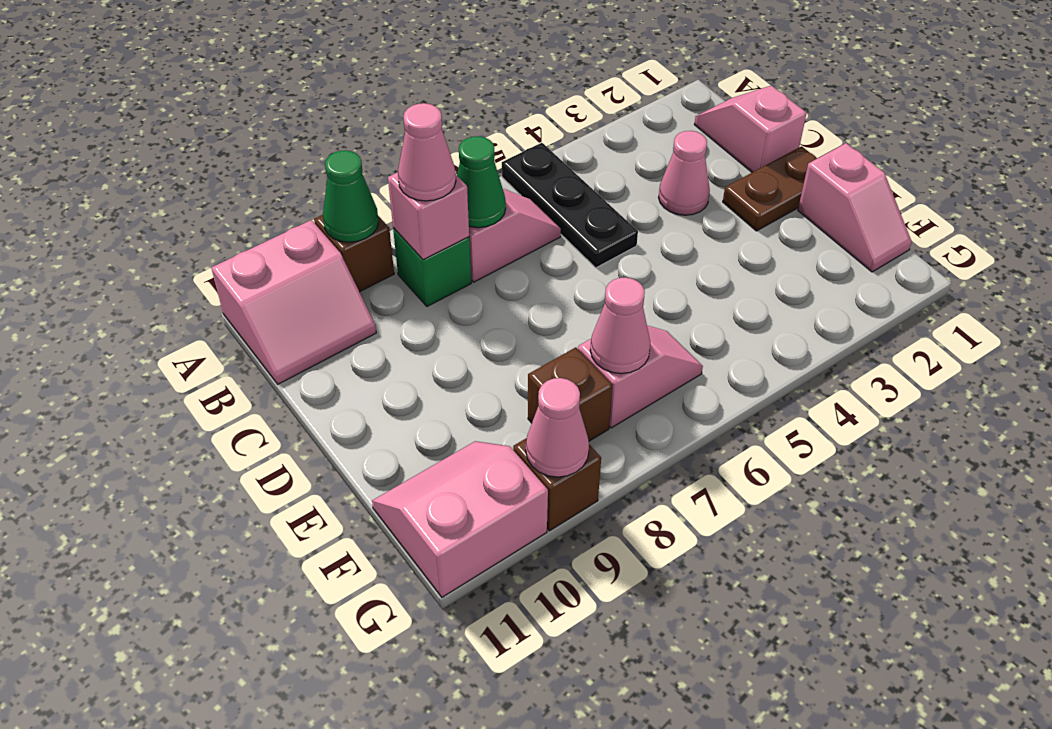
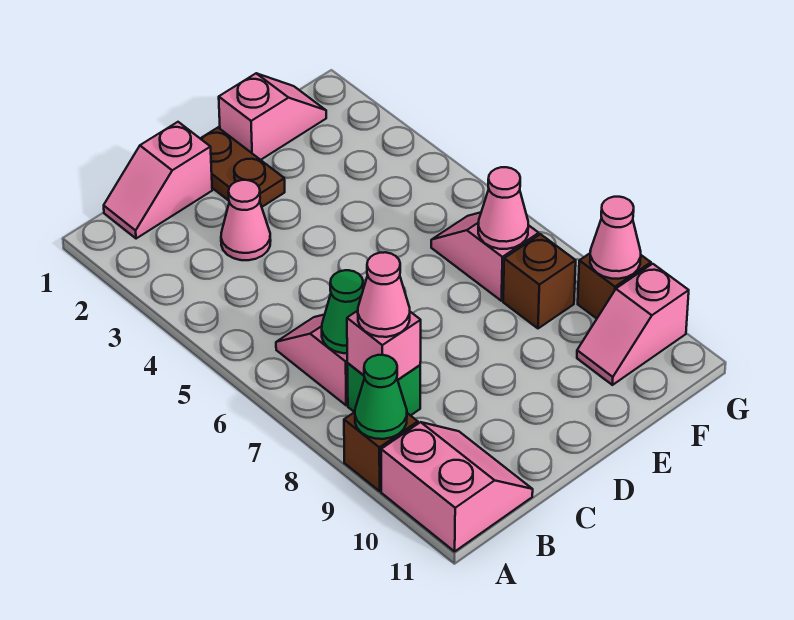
black 1x3 plate [502,143,638,268] -> none
pink 2x2 slope [372,441,548,597] -> pink 1x2 slope [577,264,689,385]

